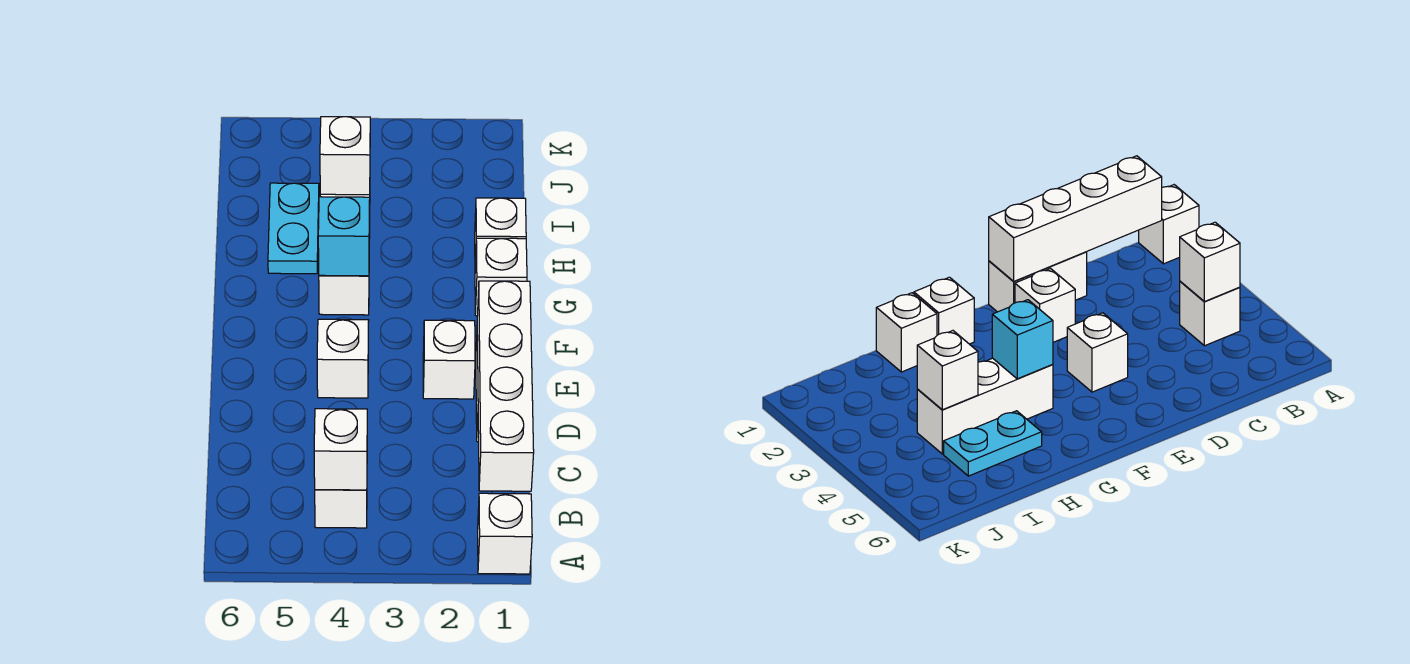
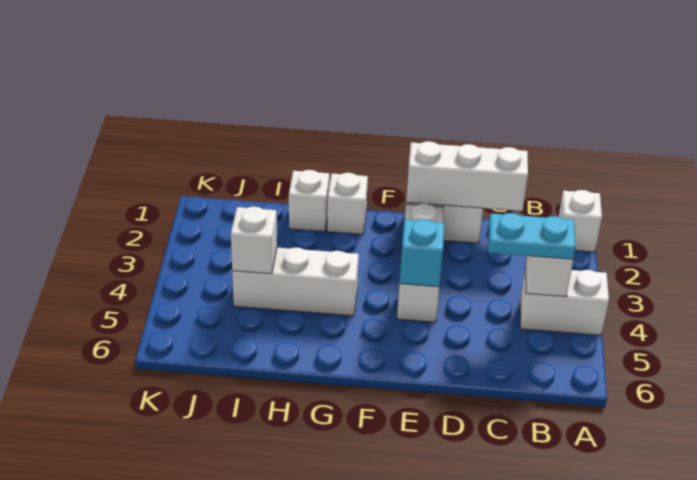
white 1x4 brick [477,281,534,491] -> white 1x3 brick [406,141,528,211]
white 1x1 brick [315,490,367,528] -> white 1x2 brick [520,267,609,335]
cyan 1x1 brick [318,197,370,276] -> cyan 1x1 brick moved to [400,219,444,287]
cyan 1x2 plate [268,183,319,274] -> cyan 1x2 plate moved to [489,213,576,259]

